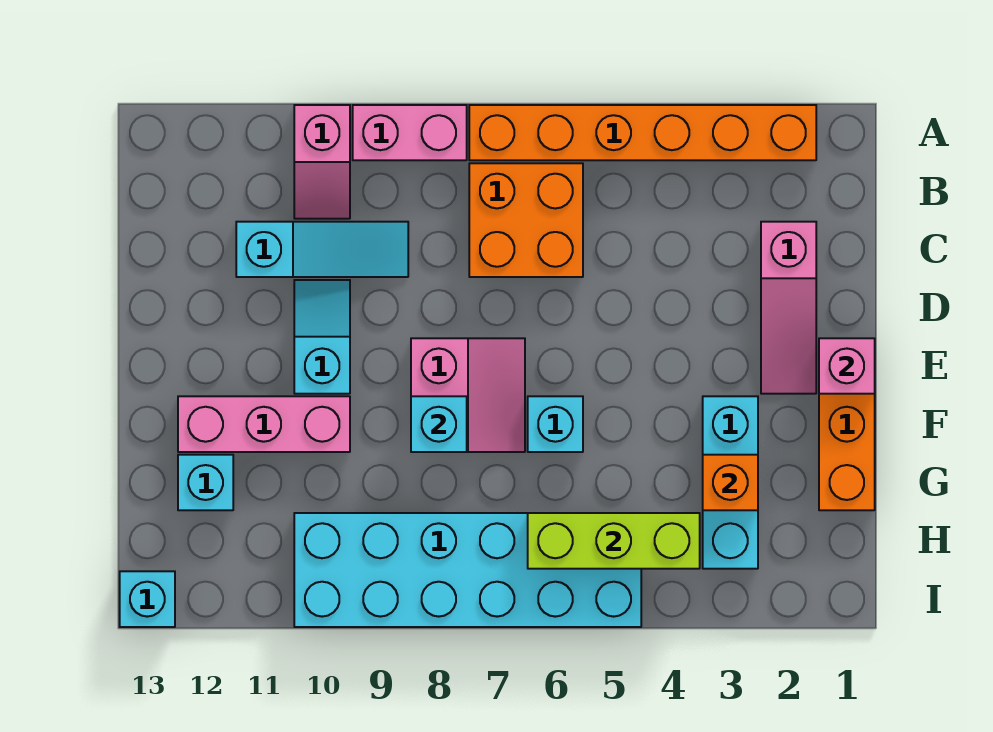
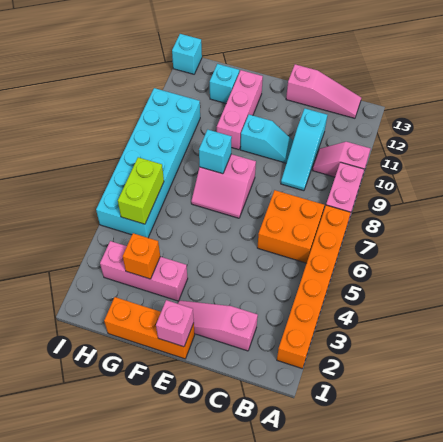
none -> pink 1x3 slope [286,64,361,118]
cyan 1x3 brick [703,396,758,569] -> pink 1x3 brick [100,241,188,301]
cyan 1x1 brick [528,396,583,452] -> none
lime 1x3 brick [528,513,700,569] -> lime 1x2 brick [118,157,164,224]

